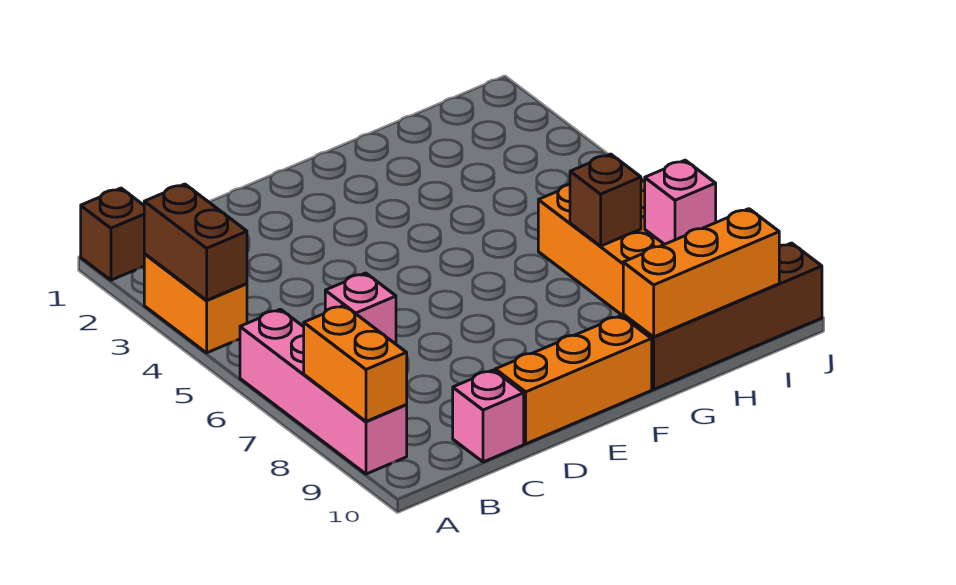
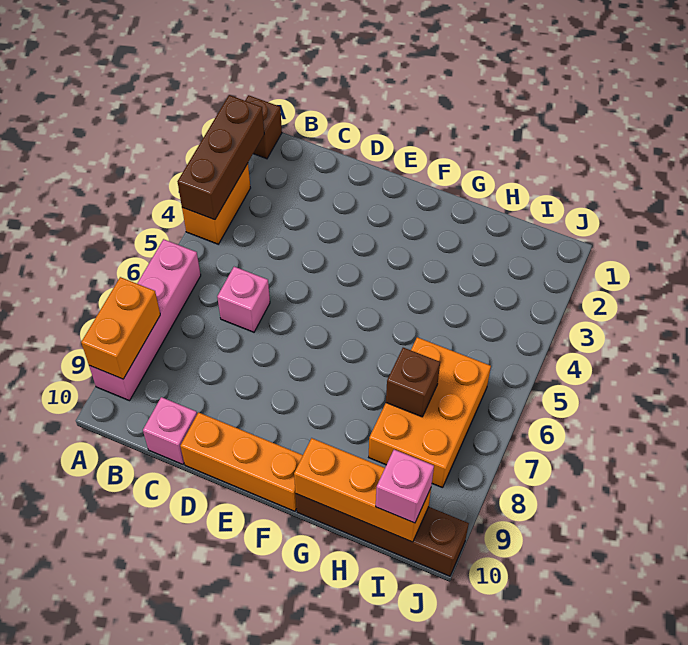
brown 1x2 brick [144,184,247,300] -> brown 1x3 brick [177,95,264,220]
pink 1x1 brick [645,160,716,244] -> pink 1x1 brick moved to [376,450,434,523]

